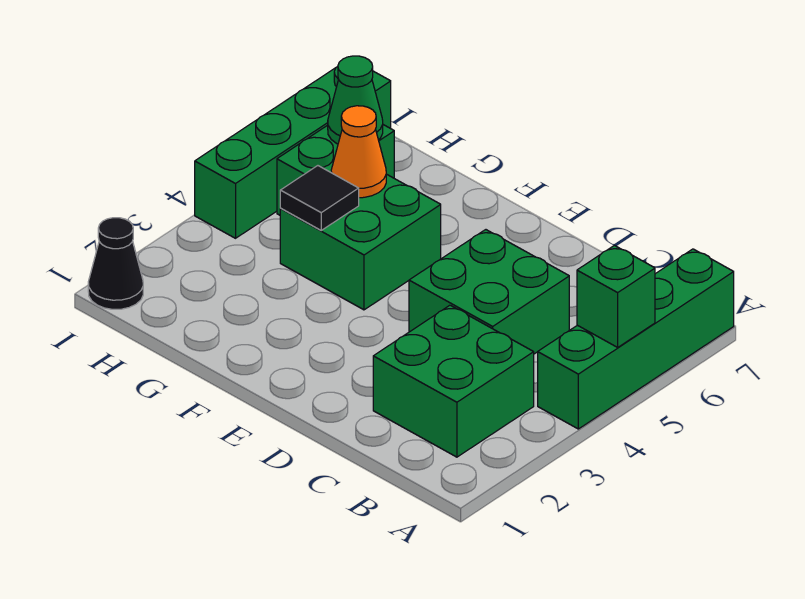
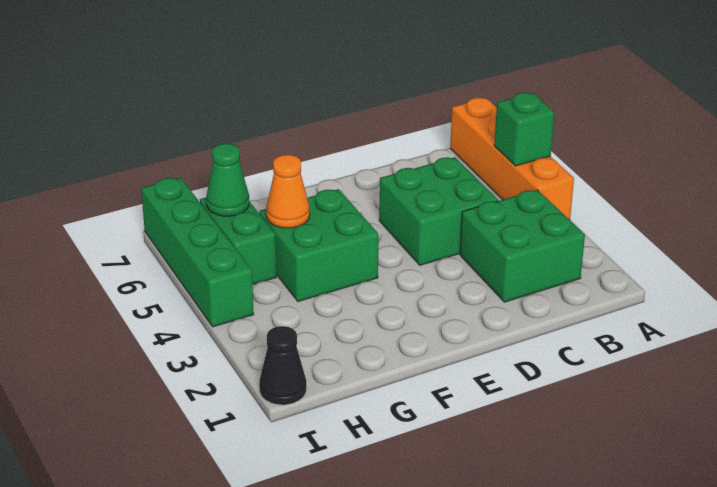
green 1x4 brick [538,249,734,429] -> orange 1x4 brick [450,98,574,220]
black 1x1 tile [280,166,359,230] -> none

